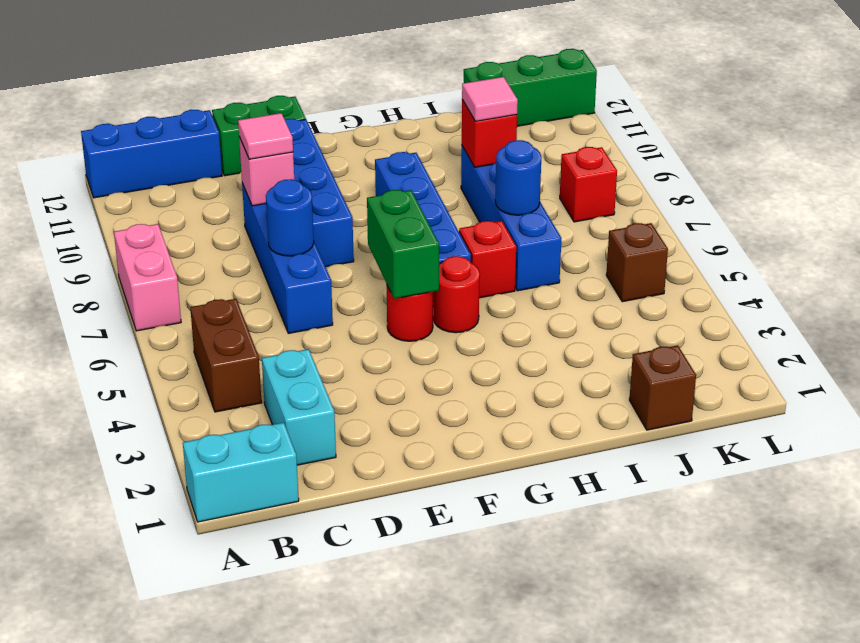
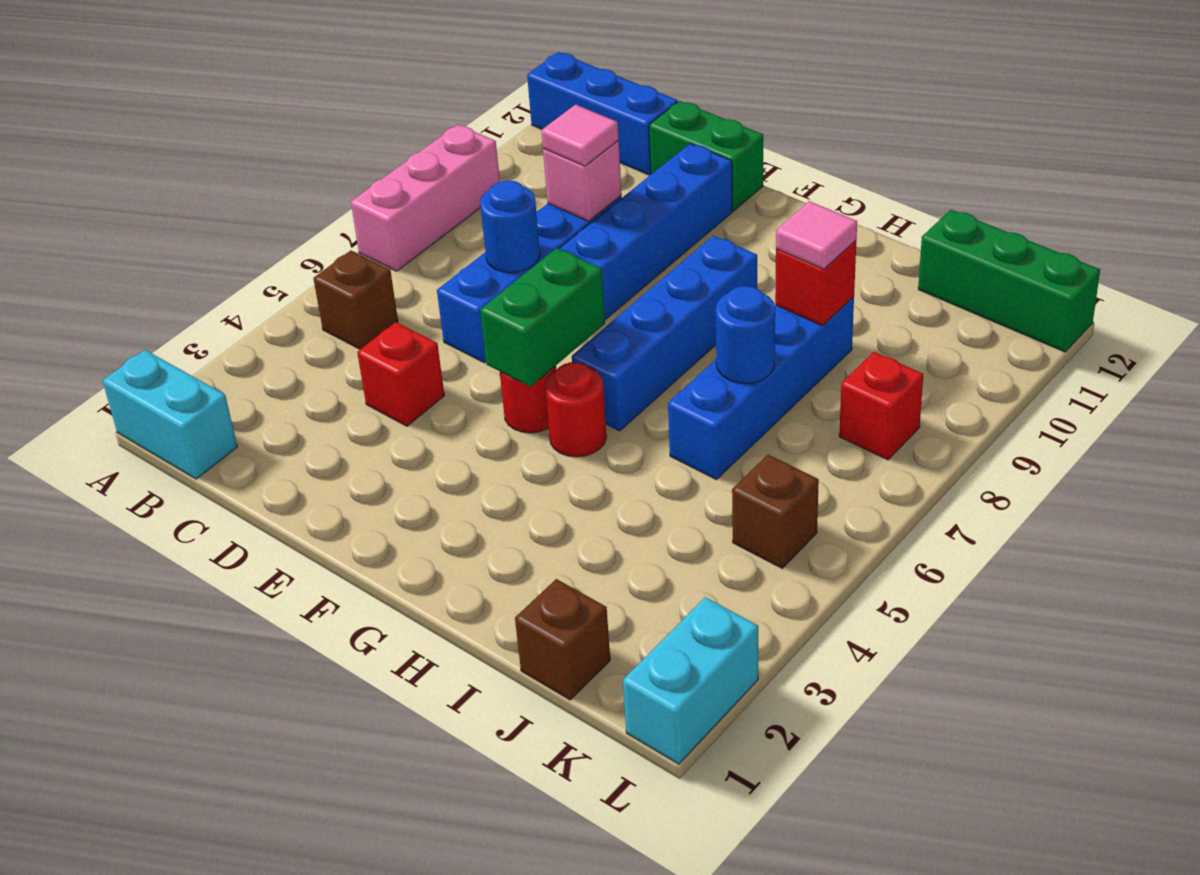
pink 1x2 brick [114,224,181,331] -> pink 1x3 brick [351,125,500,271]
brown 1x2 brick [190,299,262,412] -> brown 1x1 brick [313,250,398,349]
cyan 1x2 brick [262,349,336,465] -> cyan 1x2 brick moved to [623,597,758,764]
red 1x1 brick [459,221,516,298] -> red 1x1 brick moved to [357,322,444,426]

